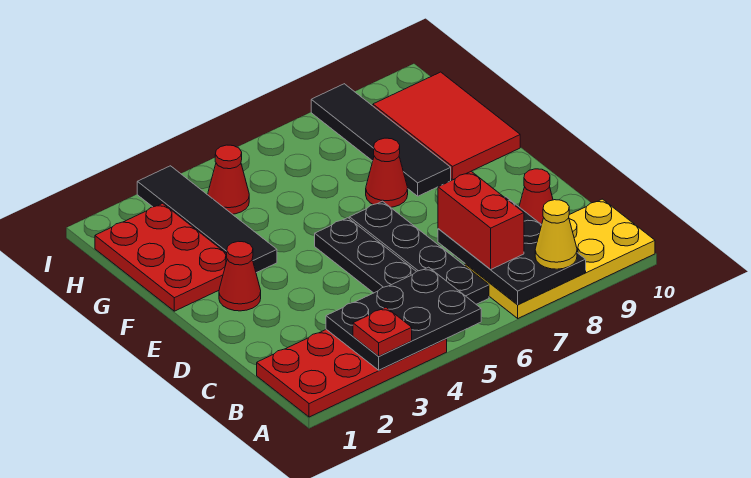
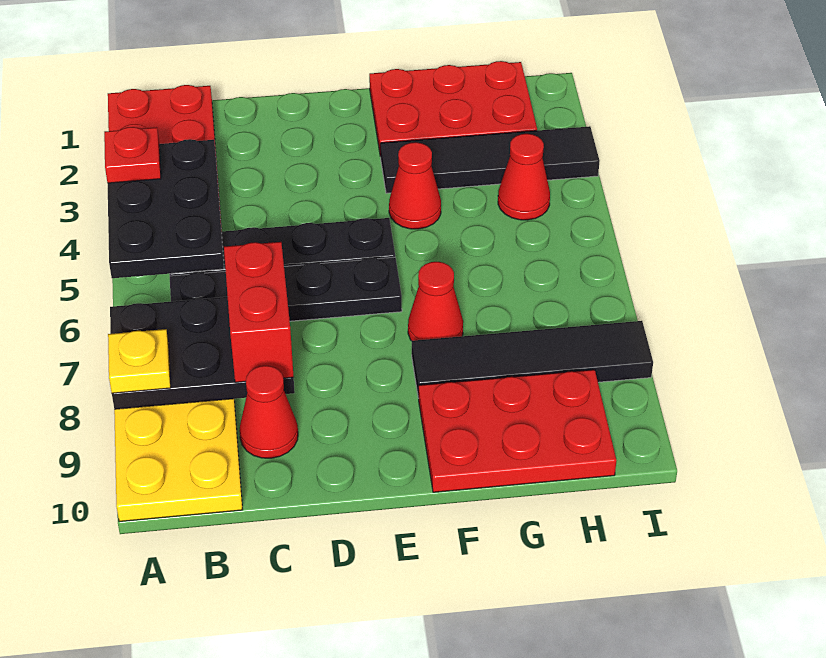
yellow 1x1 cone [535,200,577,269] -> yellow 1x1 plate [108,329,171,393]
red 1x2 brick [438,171,524,269] -> red 1x2 brick turned to [224,242,294,382]
red 1x1 cone [219,241,261,311] -> red 1x1 cone moved to [389,142,441,229]
red 2x3 tile [373,72,520,180] -> red 2x3 plate [419,370,616,492]

